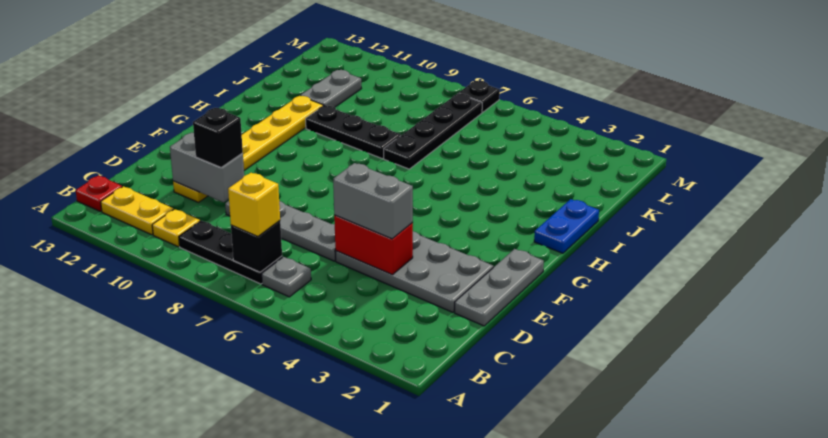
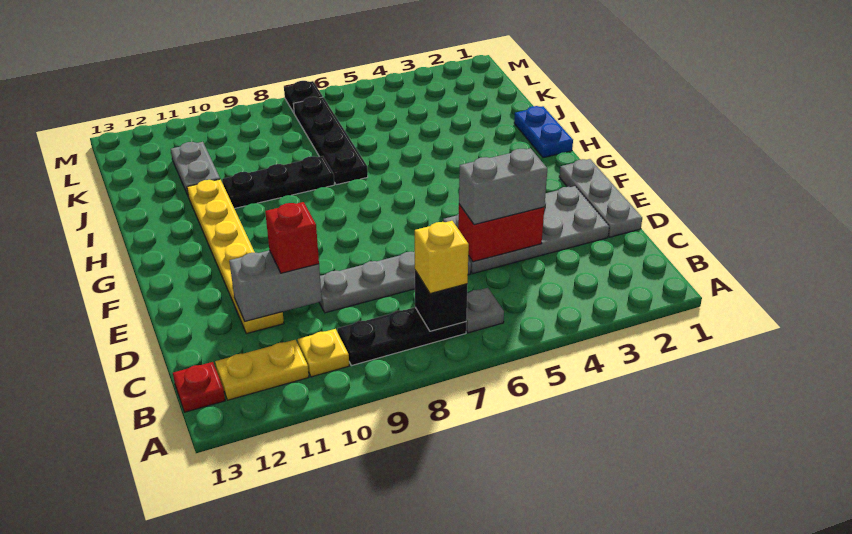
black 1x1 brick [193,108,243,168] -> red 1x1 brick [265,202,319,273]

